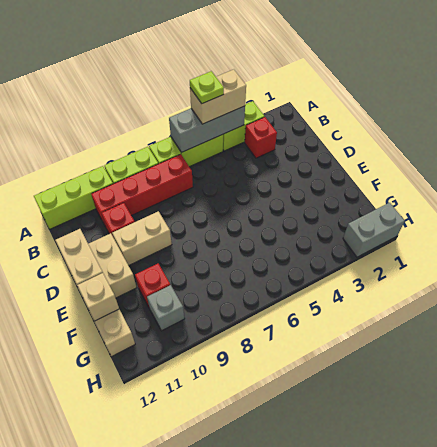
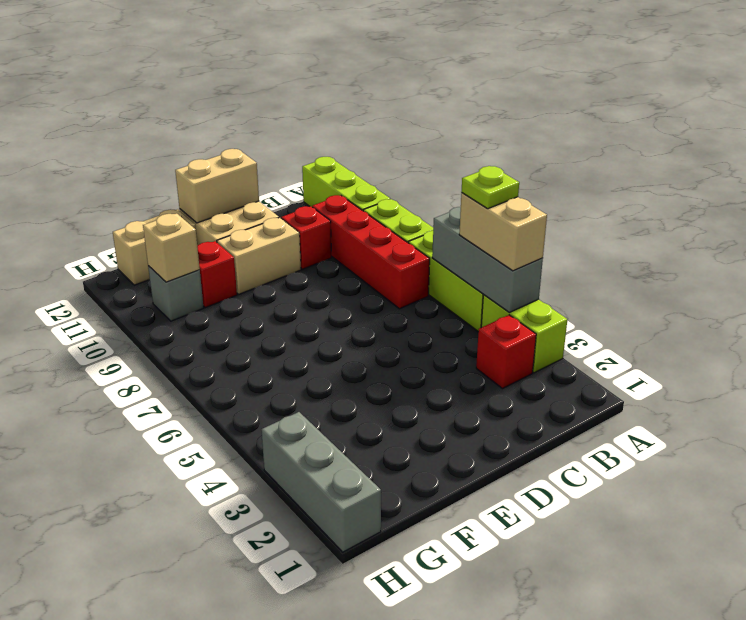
tan 1x2 brick [112,211,172,266] -> tan 1x2 brick turned to [217,218,301,294]
tan 1x1 brick [77,273,119,321] -> tan 1x1 brick moved to [143,213,200,282]
grey 1x2 brick [343,203,405,257] -> grey 1x3 brick [261,412,381,552]

